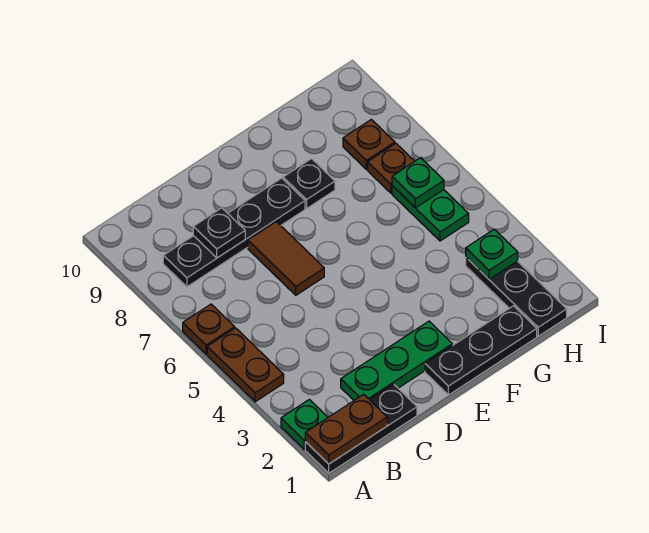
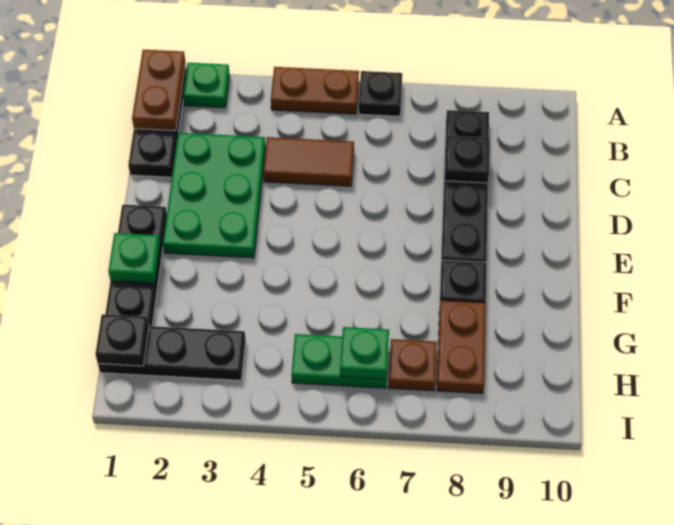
brown 1x1 plate [183,304,235,354] -> black 1x1 plate [359,71,402,116]
green 1x3 plate [341,321,452,400] -> green 2x3 plate [163,133,265,258]
brown 1x2 tile [248,222,324,295] -> brown 1x2 tile moved to [263,137,354,186]
none -> black 1x1 plate [95,314,149,366]
green 1x1 plate [466,229,518,279] -> green 1x1 plate moved to [108,233,160,283]
brown 1x1 plate [343,119,395,169] -> brown 1x2 plate [437,300,486,394]

